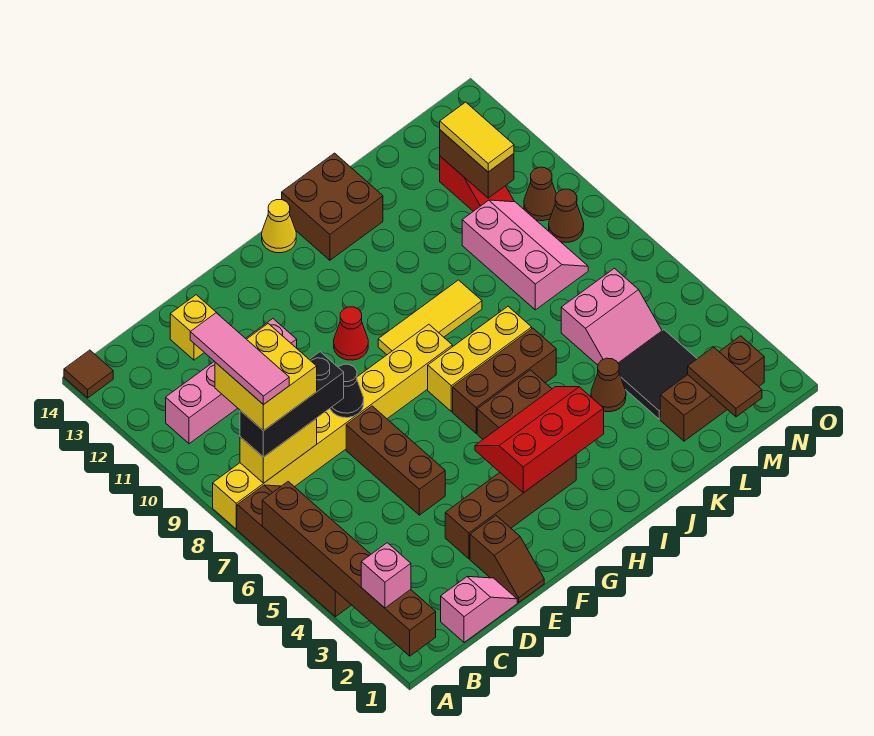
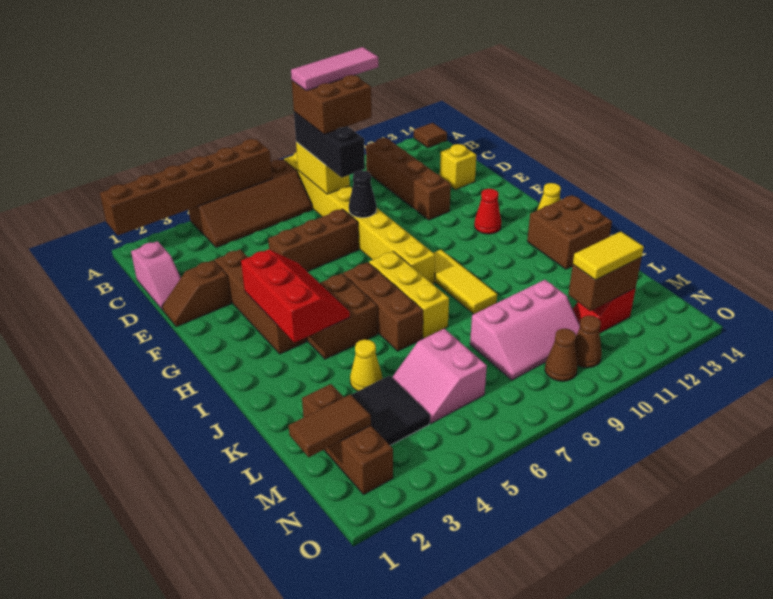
pink 1x1 brick [361,543,411,608] -> none
yellow 2x2 brick [215,324,317,431] -> brown 2x2 brick [292,75,372,134]
pink 1x4 brick [166,319,297,444] -> brown 1x4 brick [366,138,451,220]
red 1x1 cone [334,307,368,360] -> red 1x1 cone moved to [474,189,501,234]
brown 1x1 cone [591,358,626,412] -> yellow 1x1 cone [350,339,382,391]

